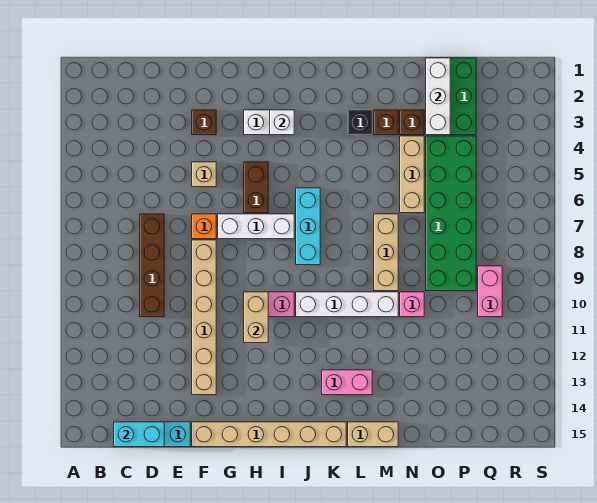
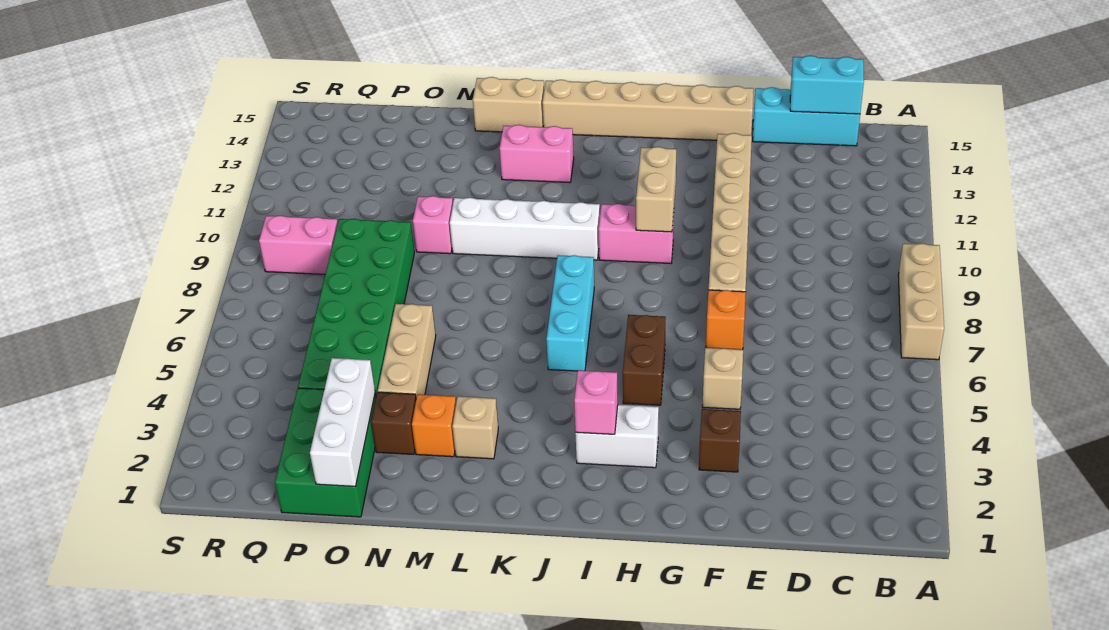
brown 1x4 brick [140,214,164,317] -> none
white 1x3 brick [218,214,294,239] -> none
white 1x1 brick [270,110,294,135] -> pink 1x1 brick [574,370,618,434]
black 1x1 brick [348,110,372,135] -> tan 1x1 brick [452,396,498,459]
brown 1x1 brick [374,110,398,135] -> orange 1x1 brick [412,394,456,457]
tan 1x3 brick [374,214,398,291] -> tan 1x3 brick moved to [898,243,944,360]
pink 1x2 brick [478,266,502,317] -> pink 1x2 brick turned to [259,216,338,274]

